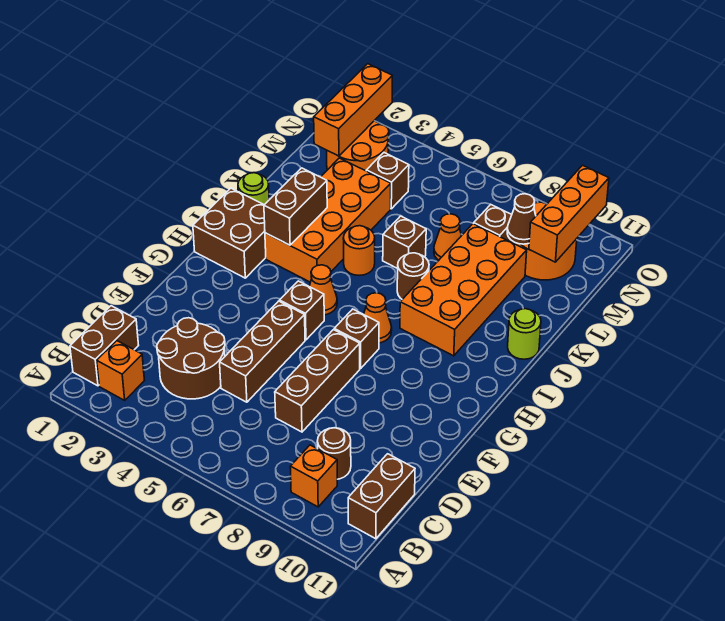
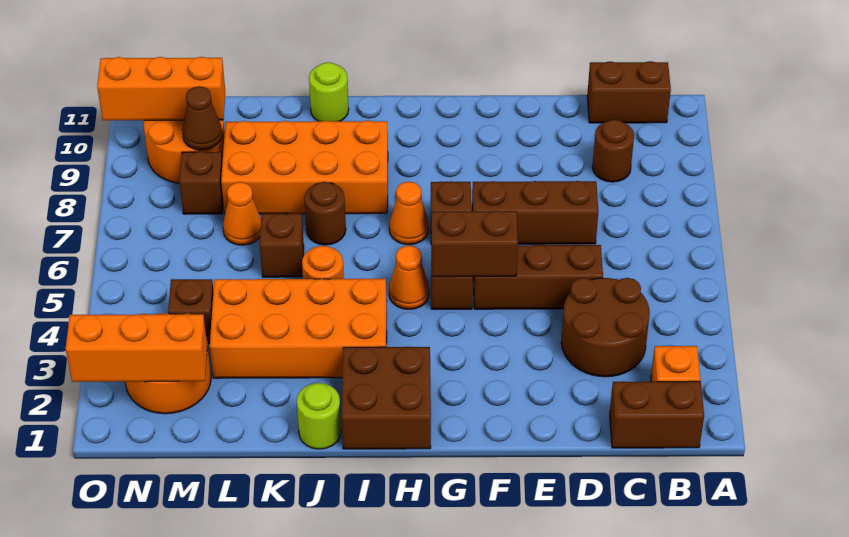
orange 1x1 brick [290,445,337,507] -> none
brown 1x2 brick [264,168,327,245] -> brown 1x2 brick moved to [431,211,518,277]

